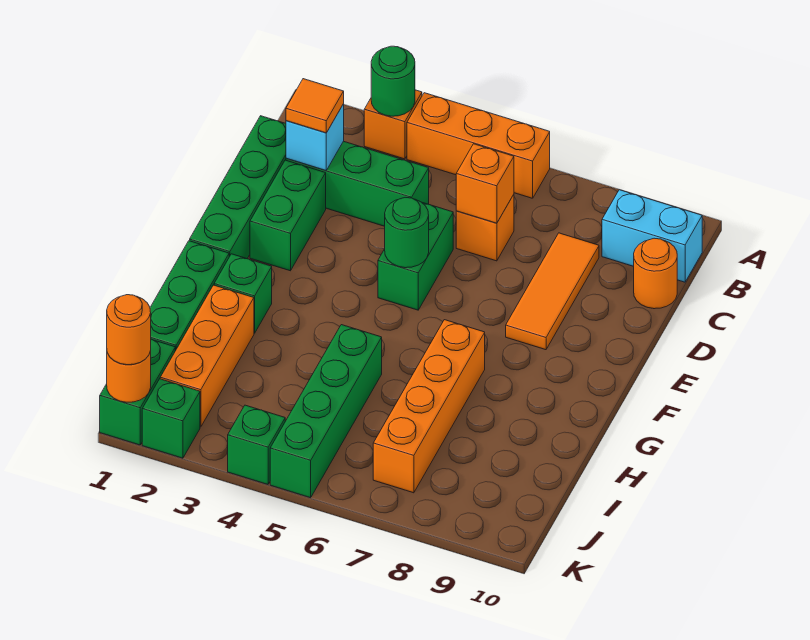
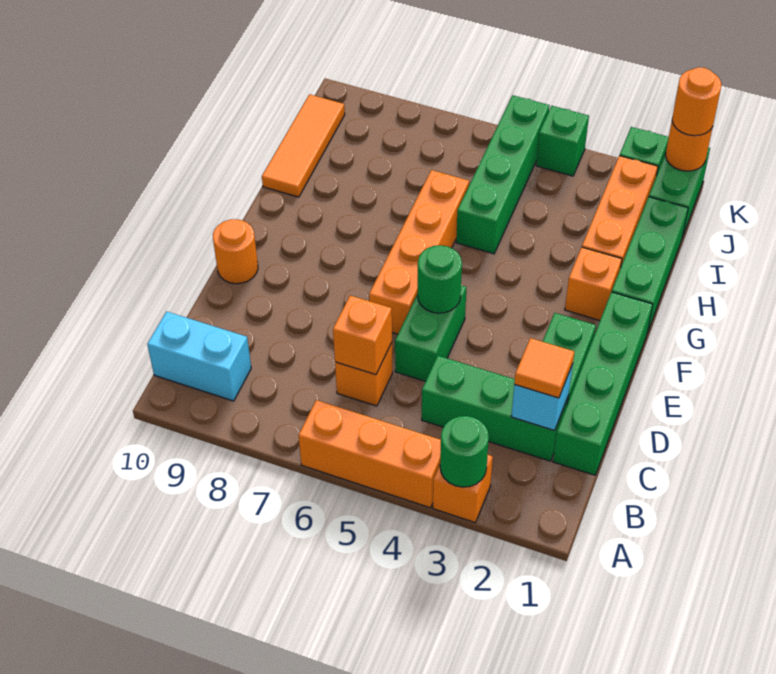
orange 1x3 tile [506,233,599,350] -> orange 1x3 tile moved to [262,94,345,197]
orange 1x1 round brick [634,238,677,309] -> orange 1x1 round brick moved to [213,219,258,284]
green 1x1 brick [214,254,272,333] -> orange 1x1 brick [565,247,622,320]
orange 1x4 brick [373,320,485,493] -> orange 1x4 brick moved to [369,170,469,334]

